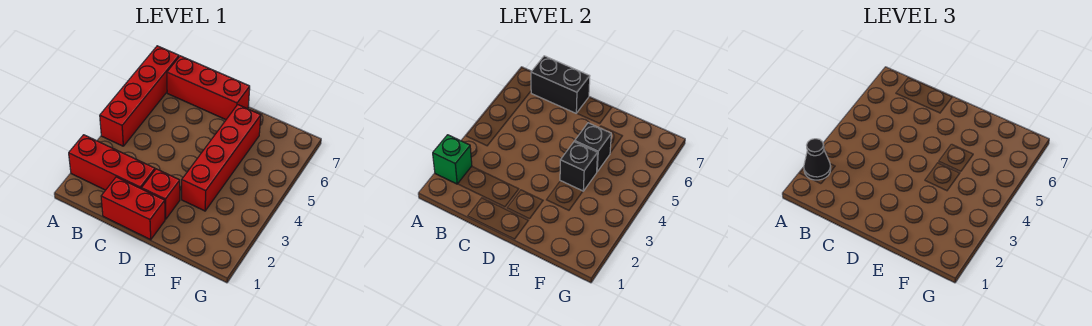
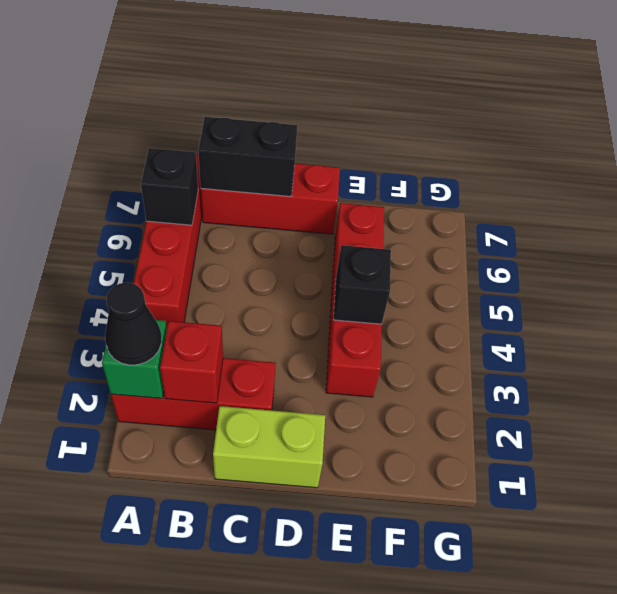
red 1x2 brick [101,177,165,240] -> lime 1x2 brick [213,406,325,488]
red 1x1 brick [142,169,180,219] -> red 1x1 brick moved to [160,321,223,403]
black 1x1 brick [575,123,611,172] -> black 1x1 brick moved to [141,148,198,225]

